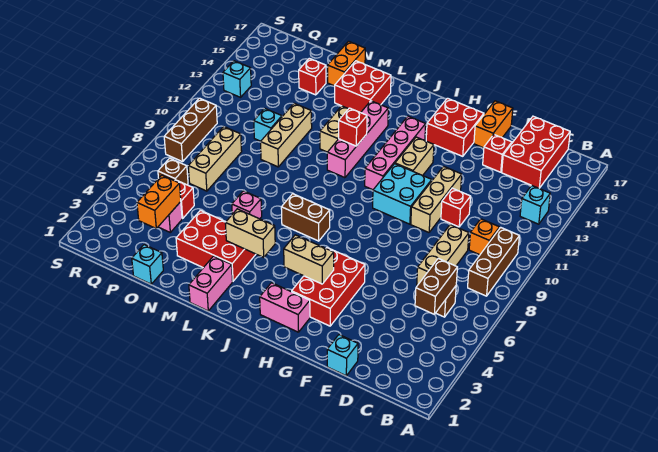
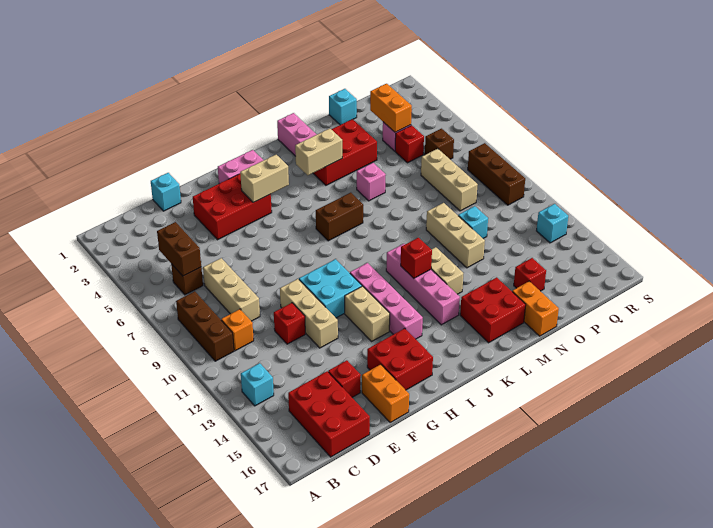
red 2x3 brick [292,248,365,326] -> red 2x3 brick turned to [193,174,272,240]

